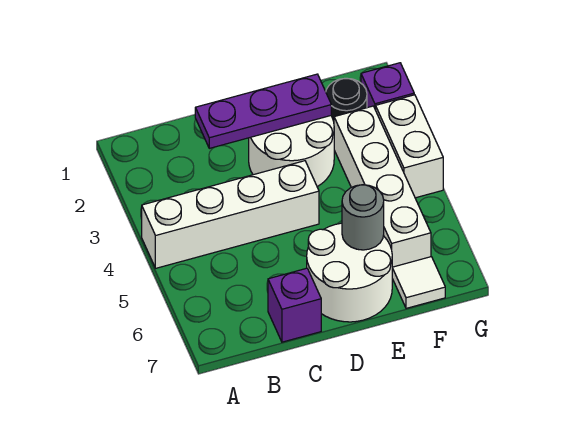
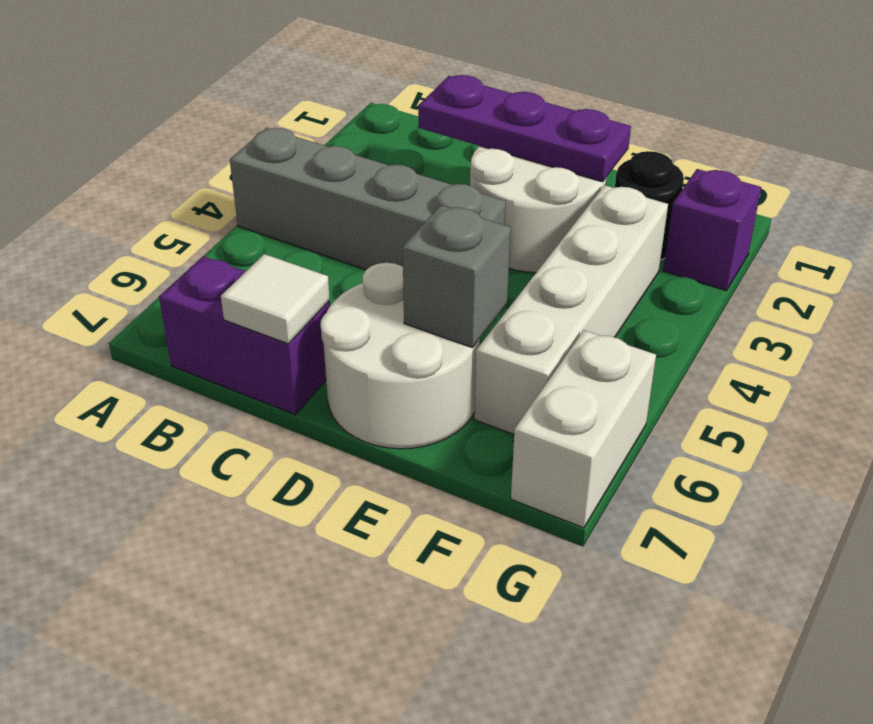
white 1x4 brick [142,161,319,268] -> grey 1x4 brick [230,128,506,270]
purple 1x1 brick [268,268,321,342] -> purple 1x2 brick [159,256,330,415]
grey 1x1 round brick [342,185,384,250] -> grey 1x1 brick [403,205,511,348]
white 1x1 tile [392,257,445,308] -> white 1x1 tile moved to [221,254,330,344]
white 1x2 brick [376,95,443,198] -> white 1x2 brick moved to [511,330,656,528]

